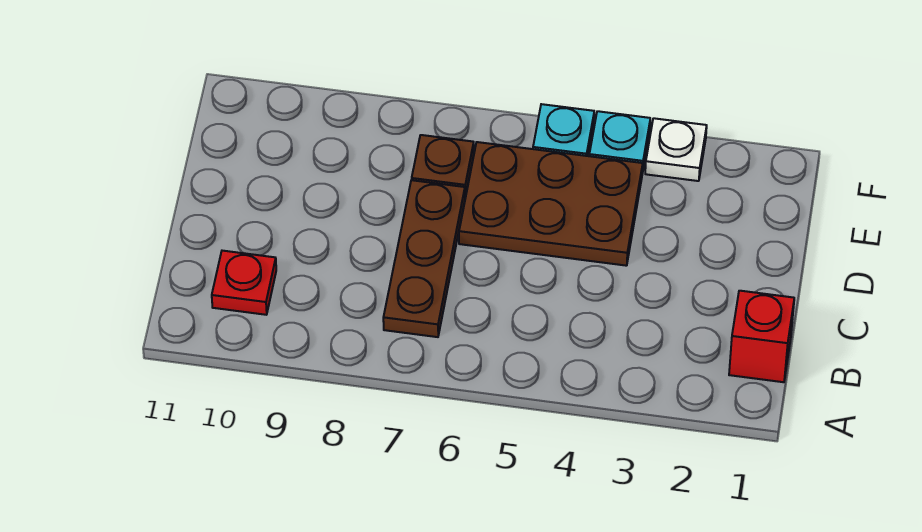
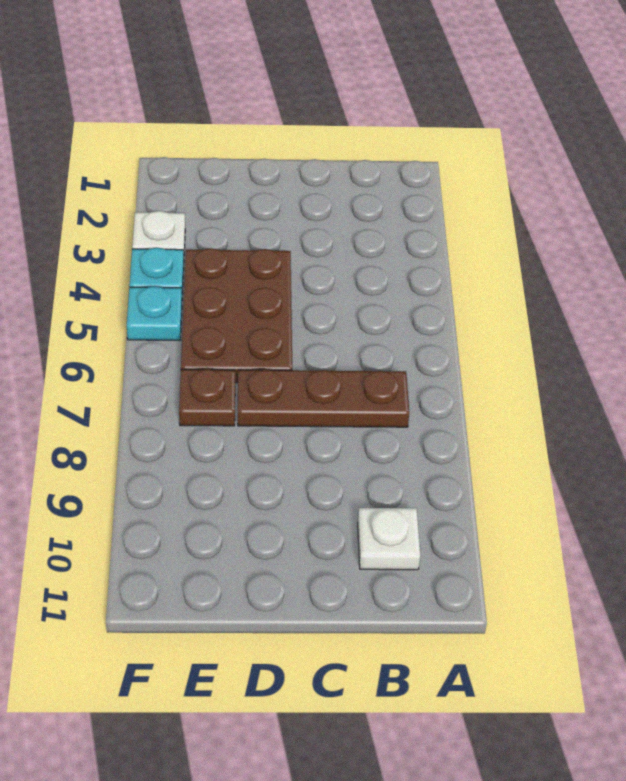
red 1x1 brick [729,291,794,382] -> none
red 1x1 plate [212,251,276,315] -> white 1x1 plate [358,508,420,570]

